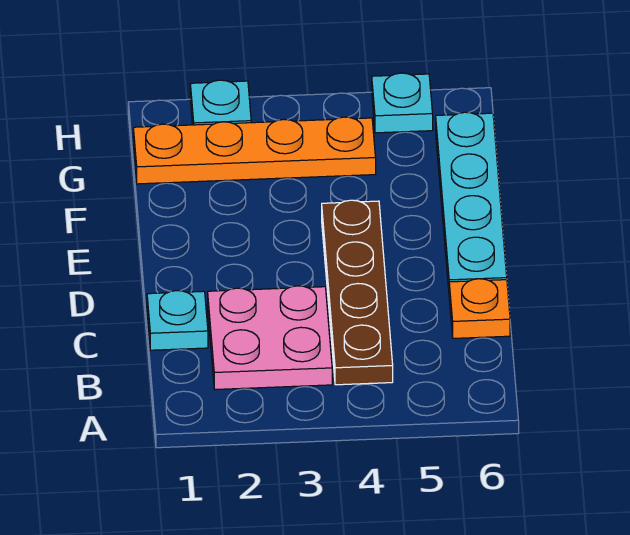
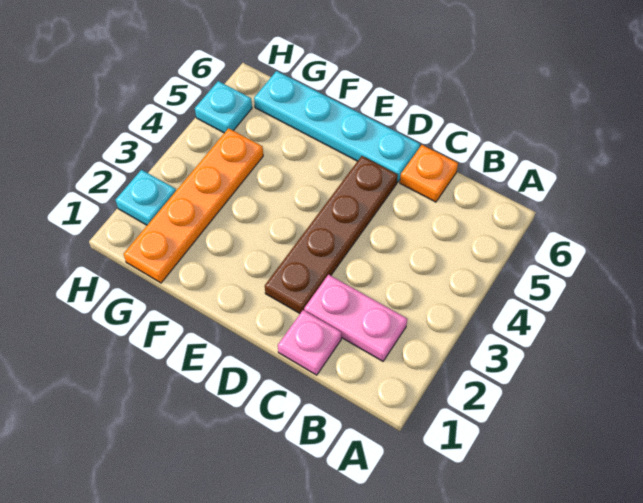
pink 2x2 plate [208,286,332,389] -> pink 1x2 plate [304,275,407,361]
brown 1x4 plate [322,200,393,385] -> brown 1x4 plate turned to [265,156,398,313]
cyan 1x1 plate [147,291,208,350] -> pink 1x1 plate [278,310,341,375]

